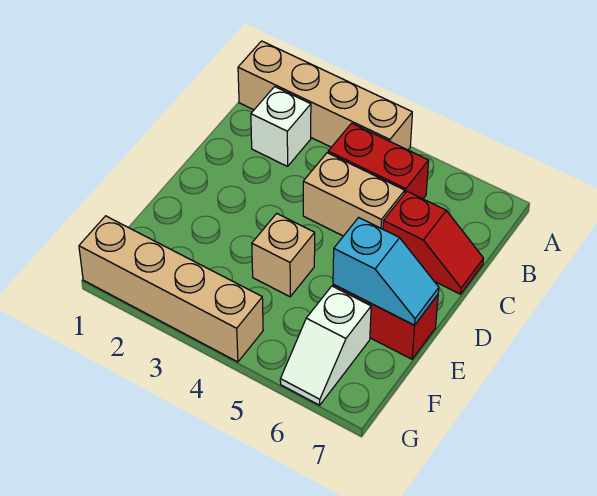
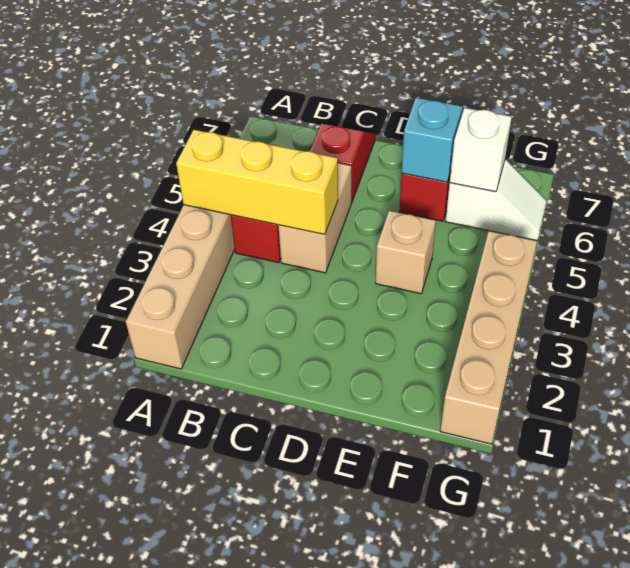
none -> yellow 1x3 brick [176,130,338,234]
white 1x1 brick [251,87,311,166] -> white 1x1 brick moved to [450,108,512,192]

